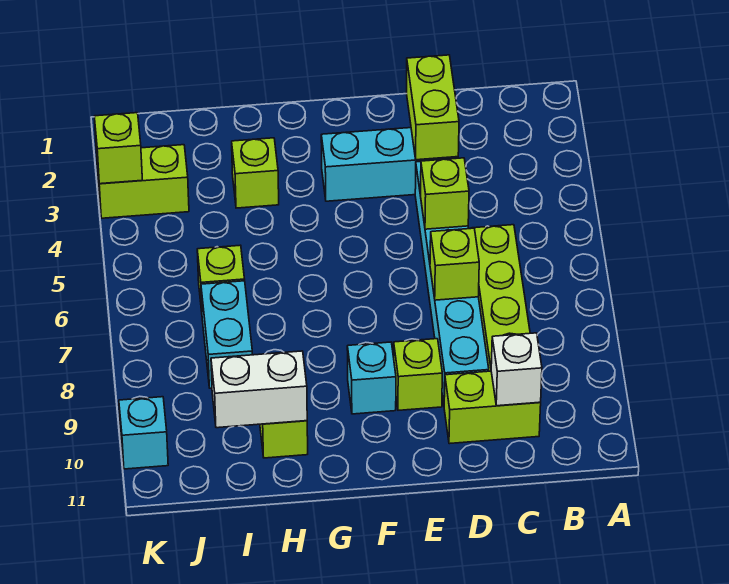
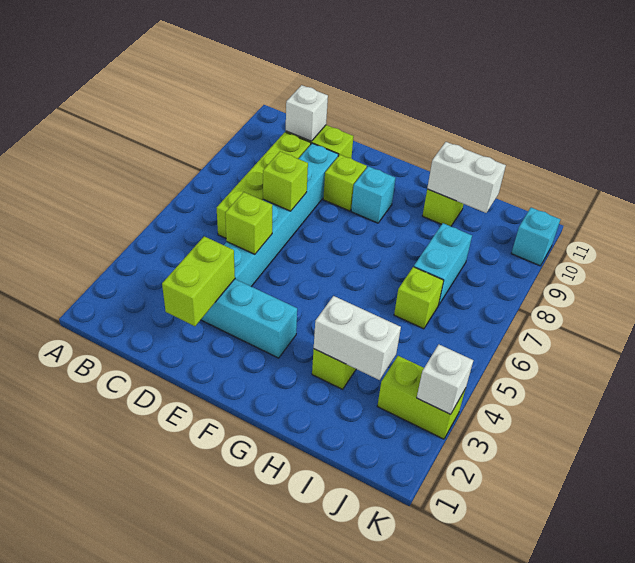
none -> white 1x2 brick [314,296,401,380]
lime 1x1 brick [94,113,142,184] -> white 1x1 brick [417,345,473,414]

